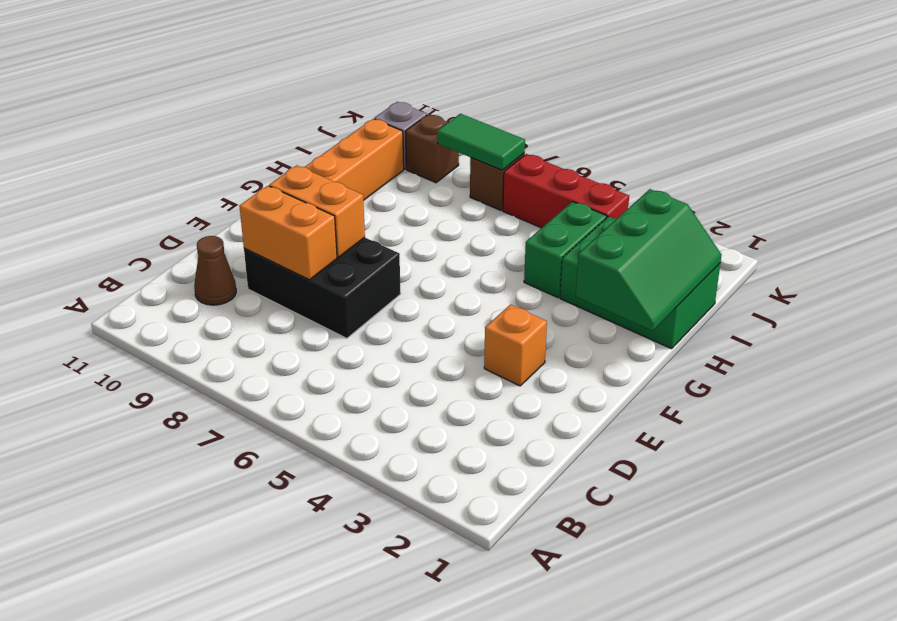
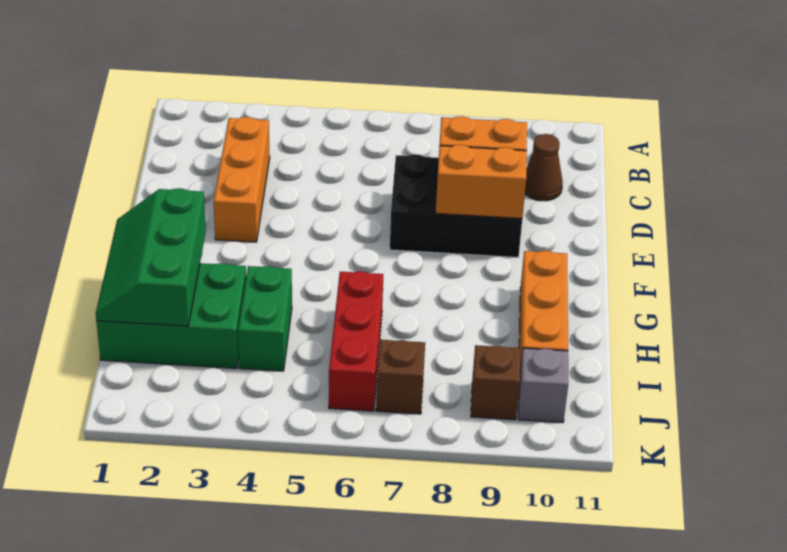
orange 1x1 brick [484,304,547,386] -> orange 1x3 brick [214,117,270,242]
red 1x3 brick [503,154,629,228] -> red 1x3 brick turned to [329,271,383,411]
green 1x2 tile [437,114,525,170] -> none

